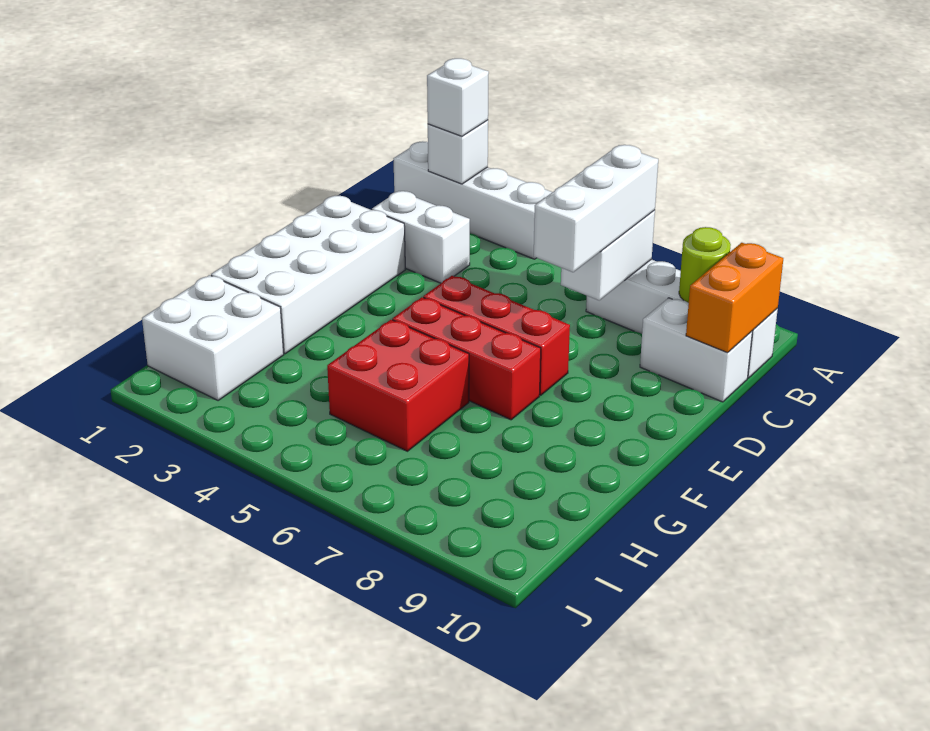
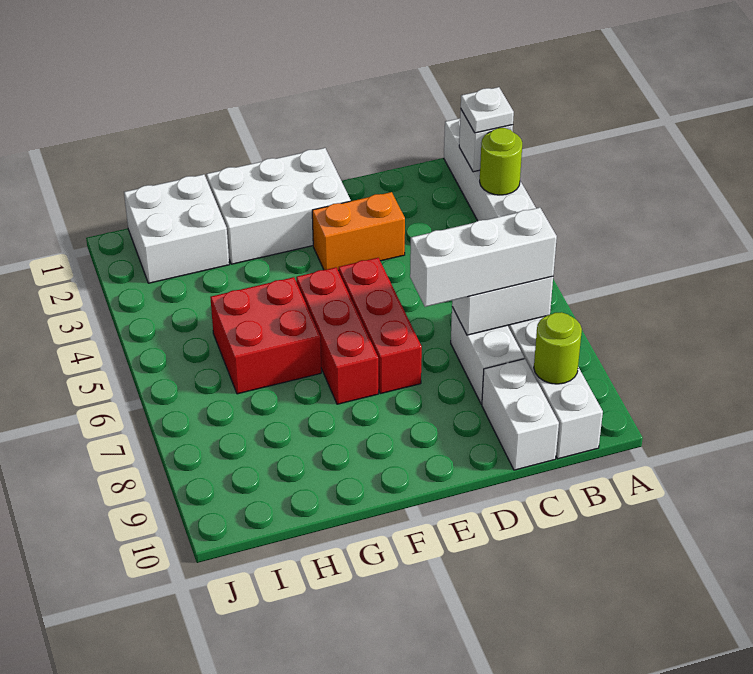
white 1x1 brick [427,58,489,136] -> white 1x1 plate [461,87,514,133]
none -> lime 1x1 round brick [480,128,522,195]
orange 1x2 brick [686,243,783,353] -> orange 1x2 brick moved to [312,192,405,271]
white 1x2 brick [372,191,470,283] -> white 1x2 brick moved to [451,307,524,404]
white 2x4 brick [211,196,405,354] -> white 2x3 brick [206,148,351,264]

